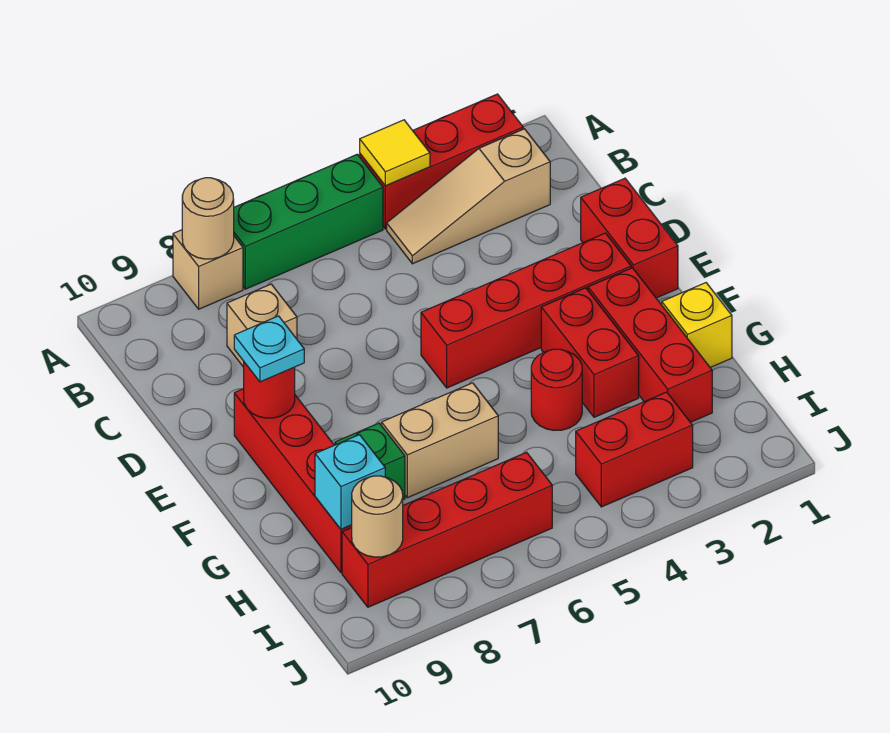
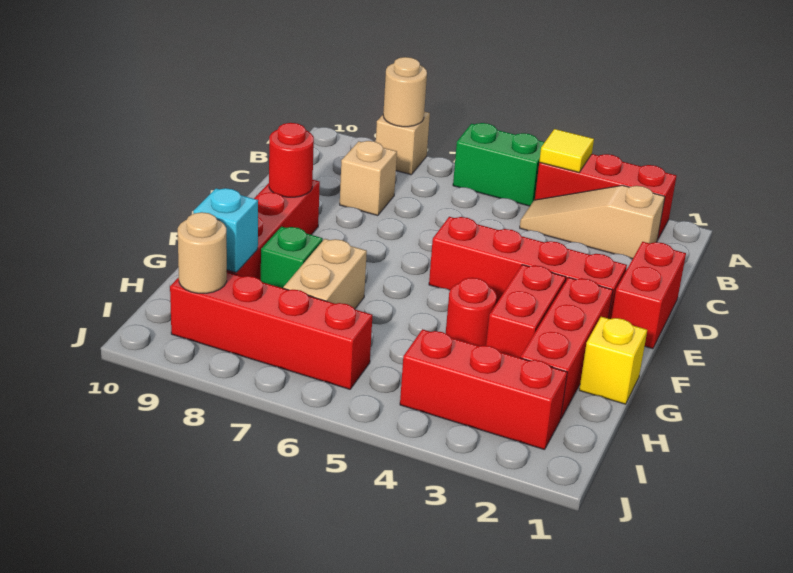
green 1x3 brick [234,154,383,289] -> green 1x2 brick [453,123,545,206]
cyan 1x1 plate [234,316,304,382] -> none
tan 1x2 brick [382,383,498,498] -> tan 1x2 brick turned to [283,239,367,309]
red 1x2 brick [576,392,693,507] -> red 1x3 brick [400,329,567,450]

